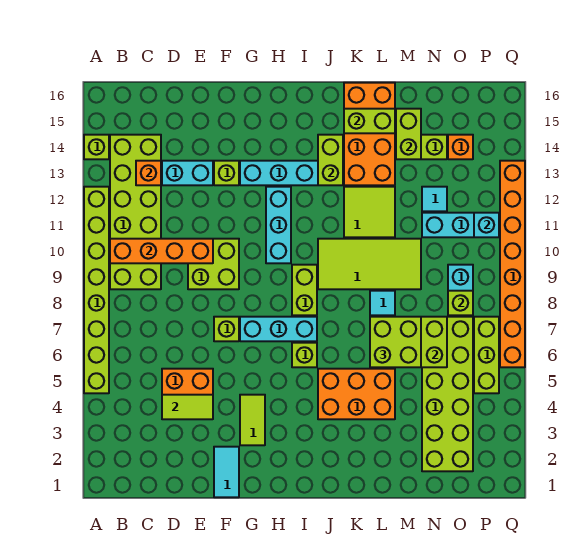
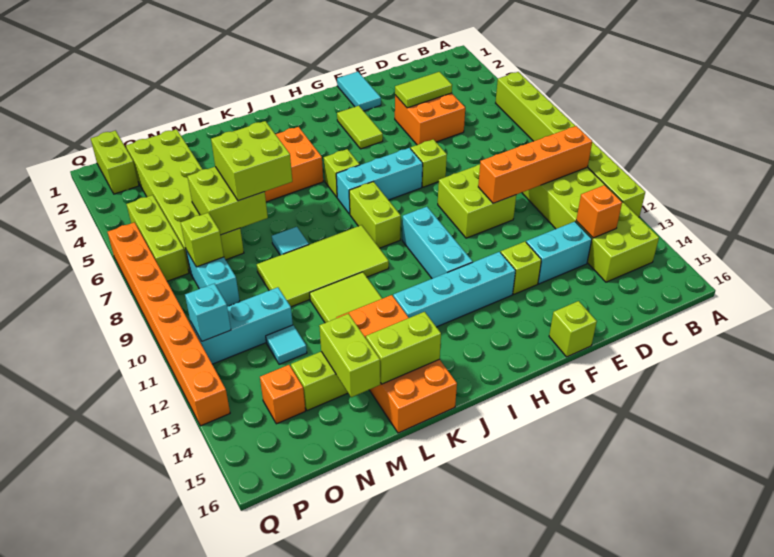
lime 1x1 brick [84,135,109,159] -> lime 1x1 brick moved to [549,301,597,357]
lime 1x2 brick [318,135,343,185] -> lime 1x2 brick moved to [91,131,139,194]

